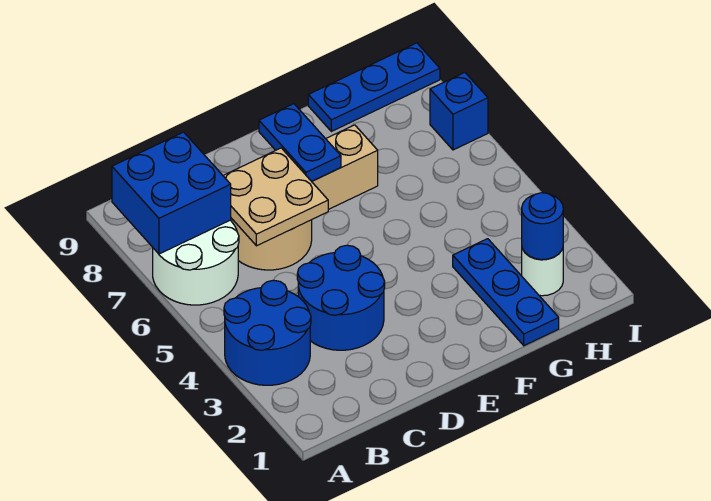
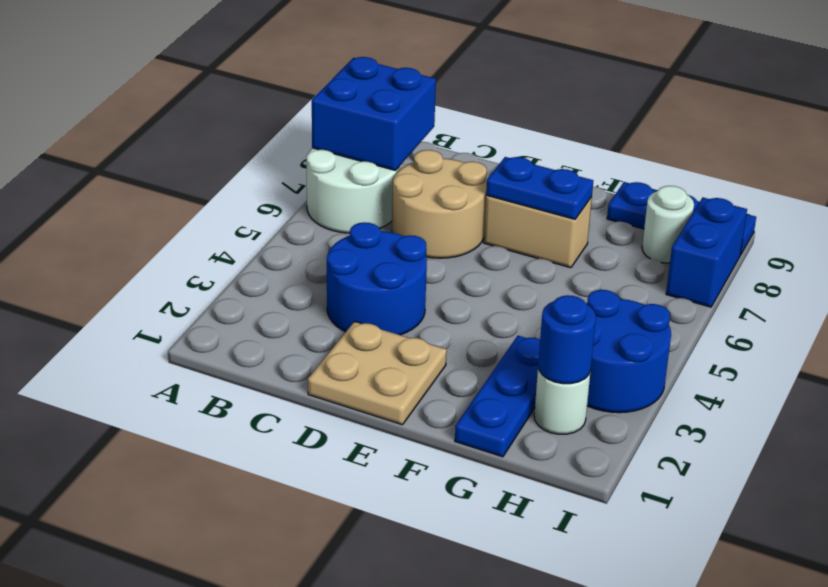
blue 2x2 round brick [224,280,311,385] -> blue 2x2 round brick moved to [586,290,671,413]
tan 2x2 plate [223,148,328,246] -> tan 2x2 plate moved to [308,321,447,425]
blue 1x2 plate [259,104,341,181] -> blue 1x2 plate turned to [486,157,593,219]
none -> white 1x1 round brick [642,186,694,263]
blue 1x1 brick [430,73,488,150] -> blue 1x2 brick [666,198,747,307]

